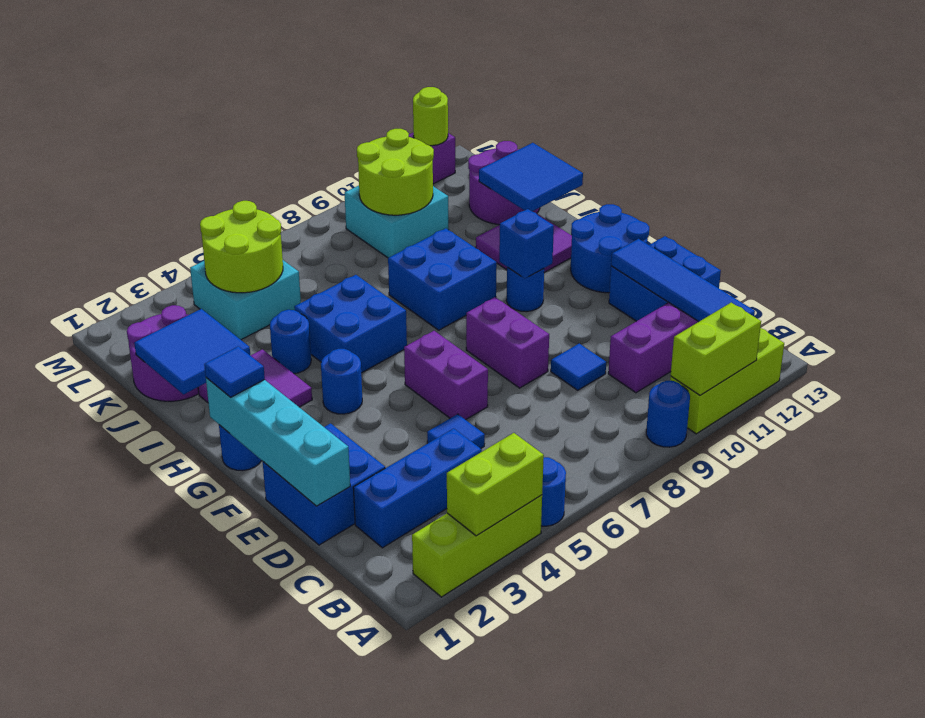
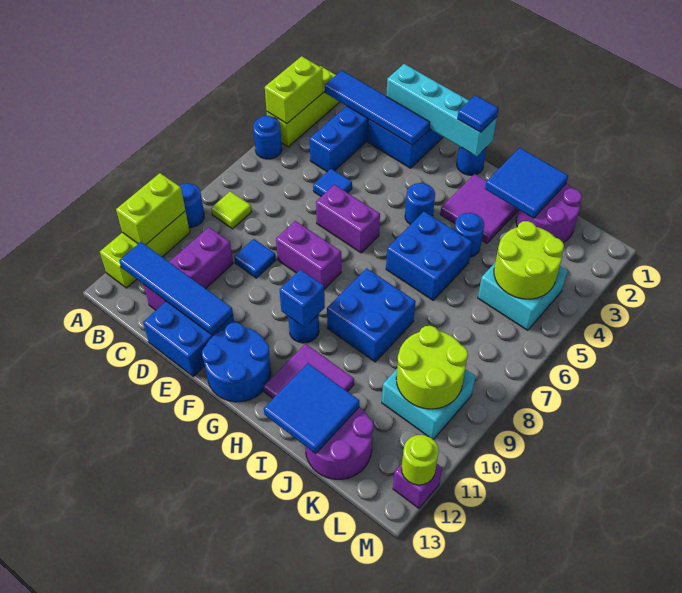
none -> blue 1x4 tile [325,70,430,145]
none -> lime 1x1 tile [211,191,251,229]

